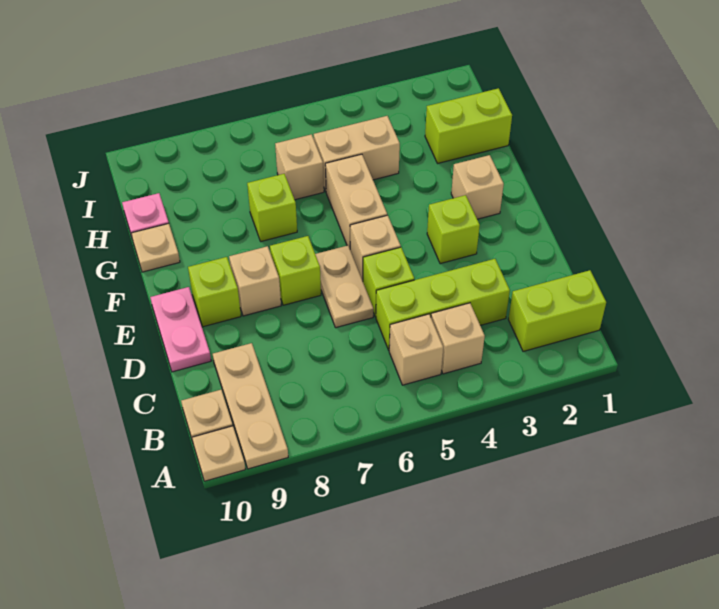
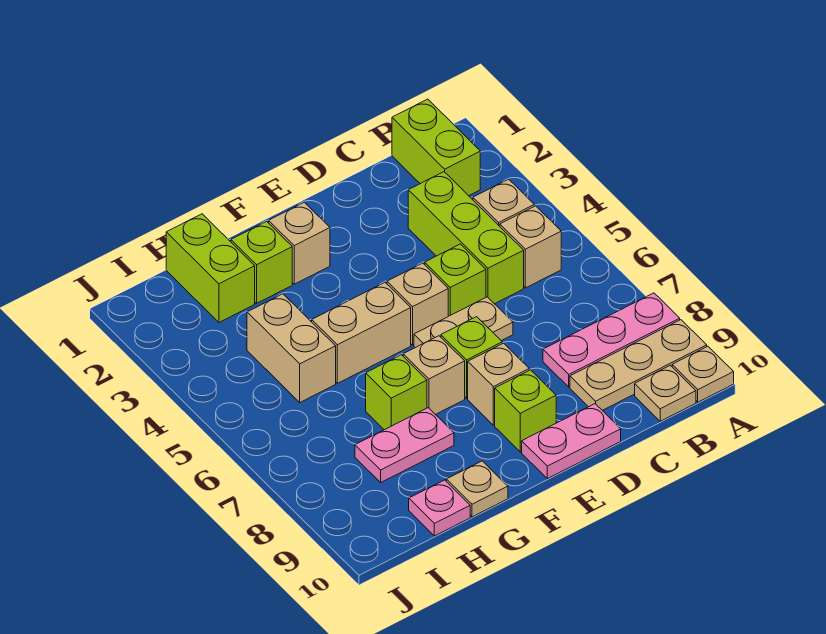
none -> pink 1x3 plate [543,293,680,387]
lime 1x1 brick [427,195,480,264] -> lime 1x1 brick moved to [231,221,292,303]
none -> pink 1x2 plate [355,408,454,482]
tan 1x1 brick [275,134,324,200] -> tan 1x1 brick moved to [403,336,465,415]

